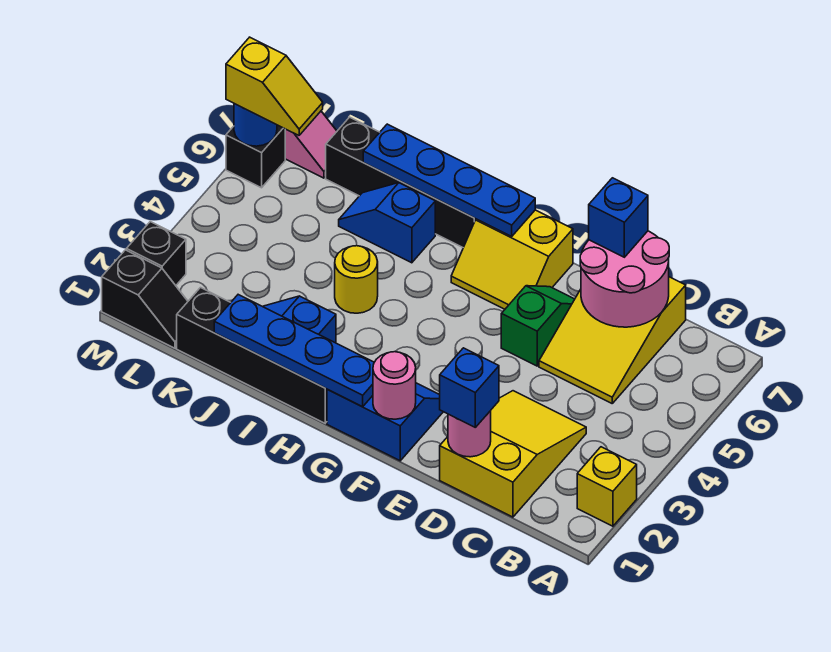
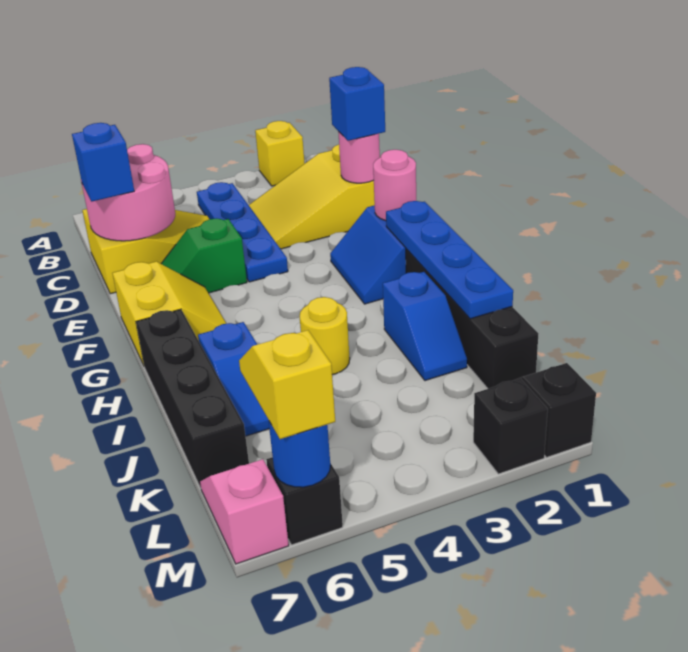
blue 1x4 plate [363,124,535,236] -> blue 1x4 plate moved to [197,182,288,282]

